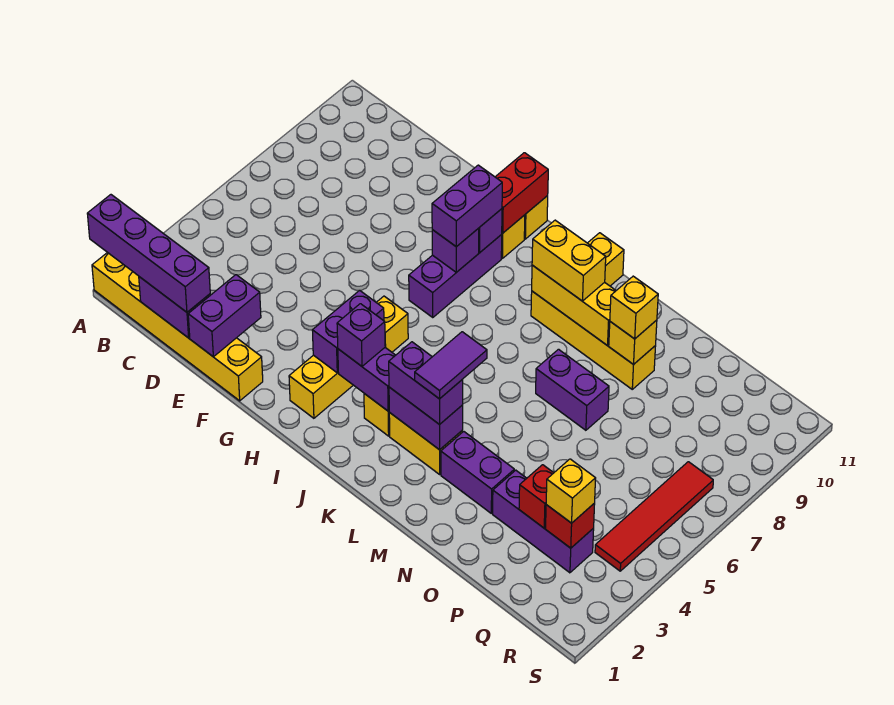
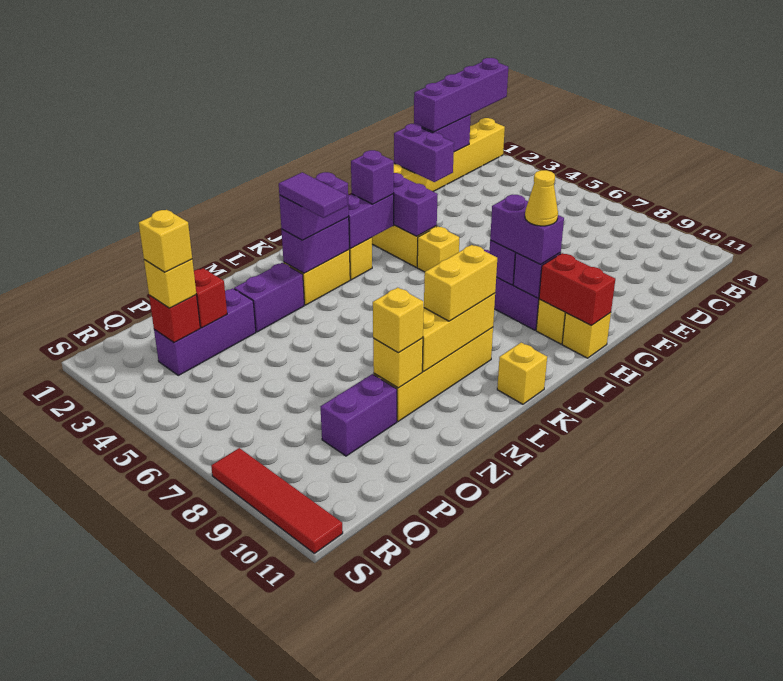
none -> yellow 1x1 cone [525,170,558,226]
purple 1x2 brick [536,349,609,430] -> purple 1x2 brick moved to [321,374,397,456]
none -> yellow 1x1 brick [139,210,192,272]
red 1x4 tile [595,462,713,571] -> red 1x4 tile moved to [211,448,343,553]

